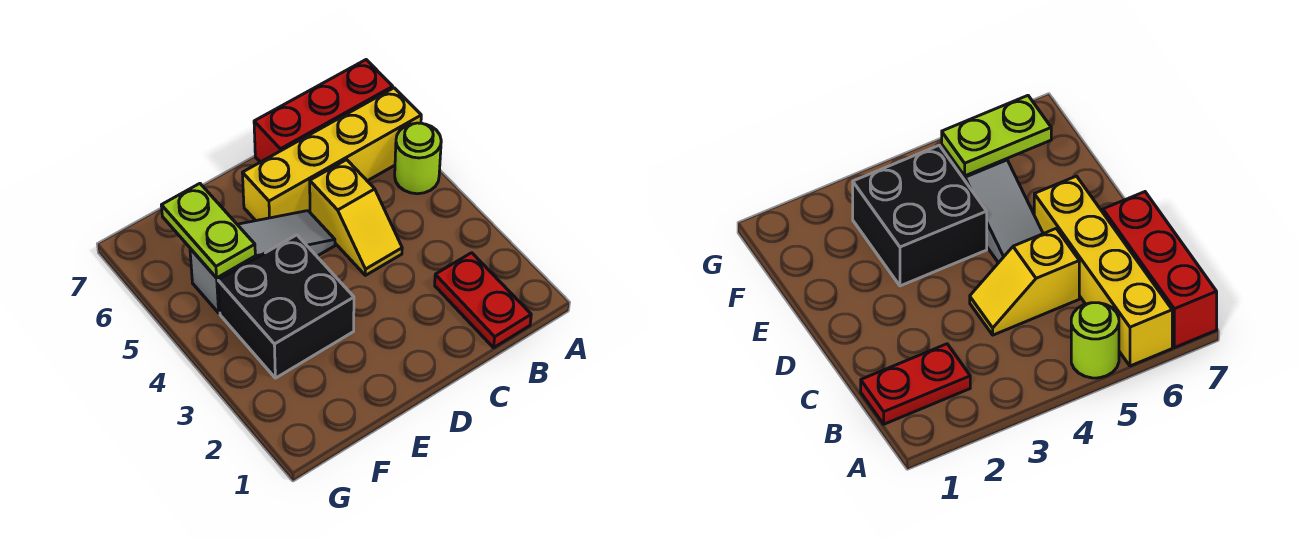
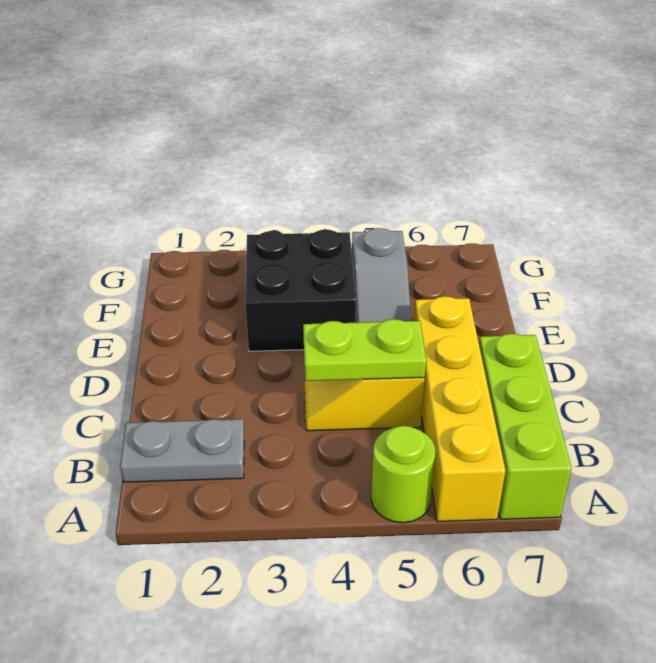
red 1x3 brick [254,60,393,162] -> lime 1x3 brick [479,334,572,519]
red 1x2 plate [435,253,531,348] -> grey 1x2 plate [120,419,244,482]
lime 1x2 plate [161,184,255,278] -> lime 1x2 plate moved to [303,319,426,381]

